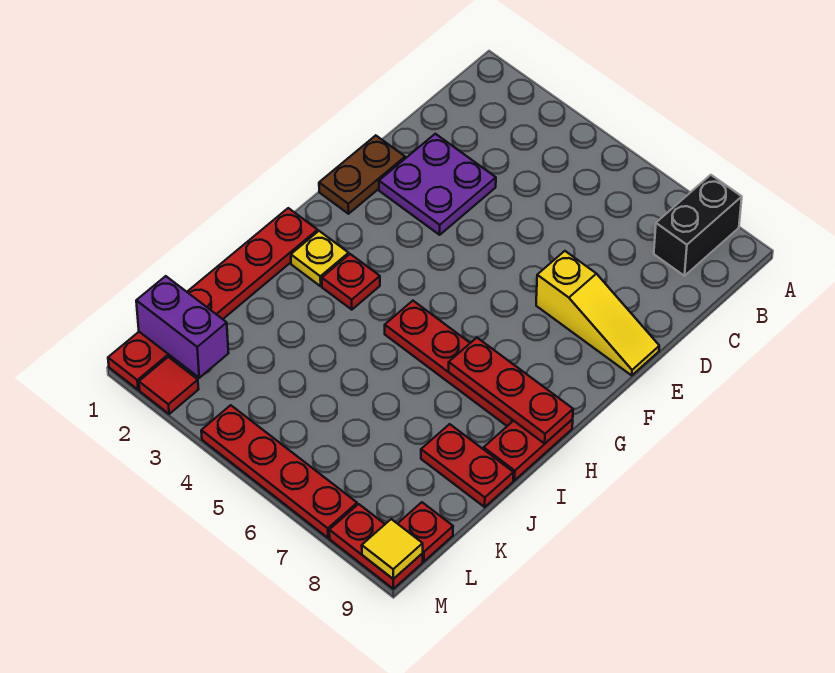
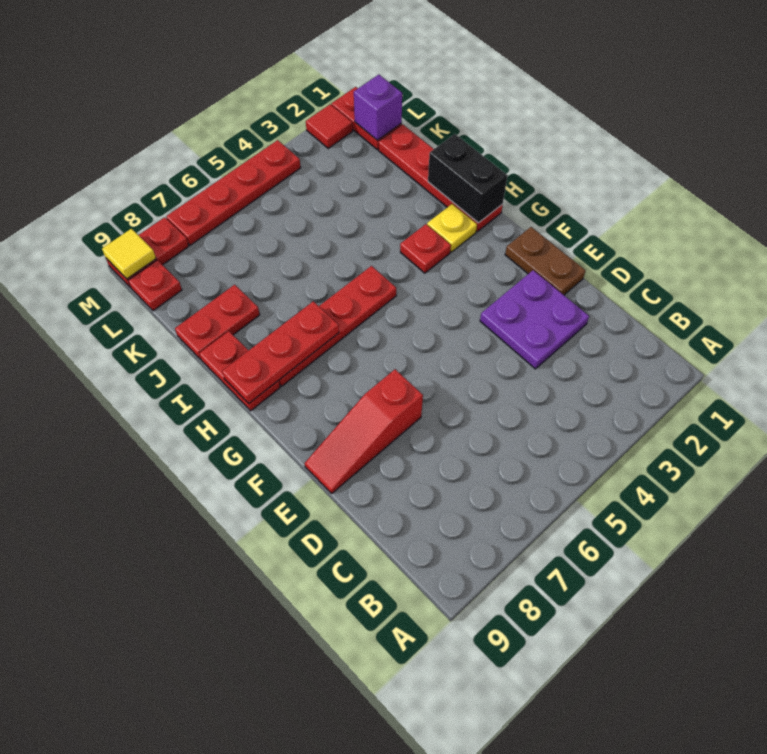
black 1x2 brick [654,175,742,276] -> black 1x2 brick moved to [428,134,508,223]
yellow 1x3 slope [536,251,659,375] -> red 1x3 slope [305,369,423,493]
purple 1x2 brick [136,276,228,378] -> purple 1x1 brick [354,75,402,140]

